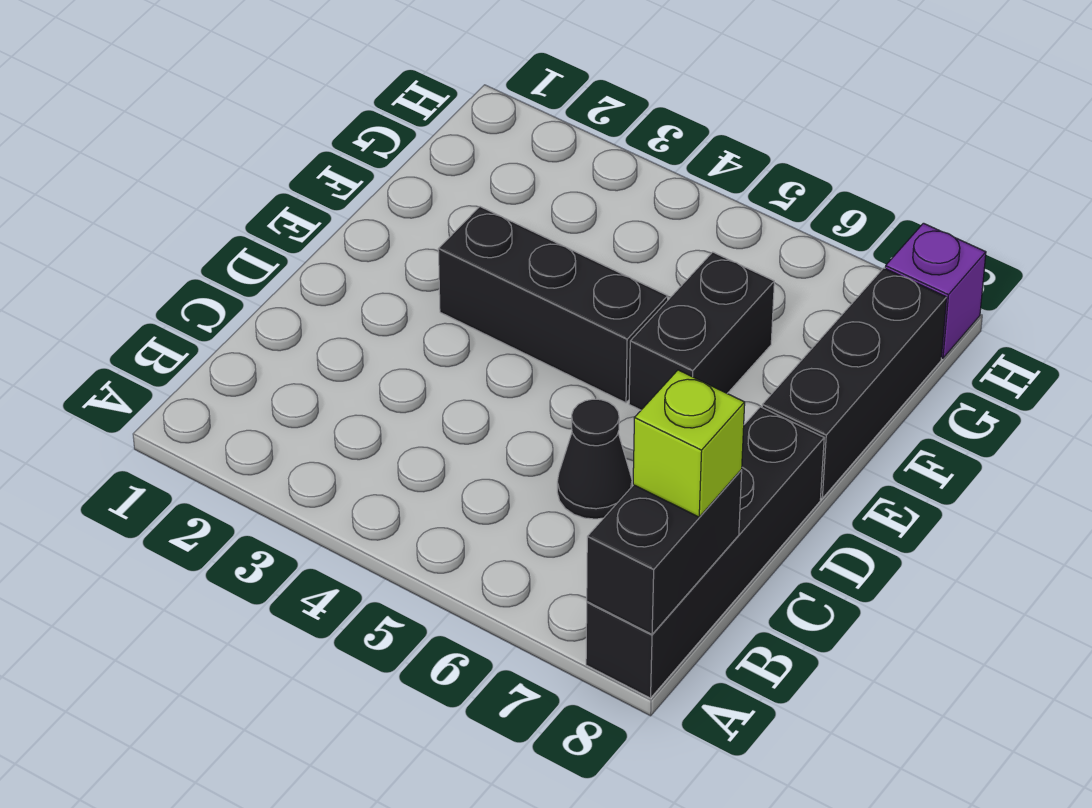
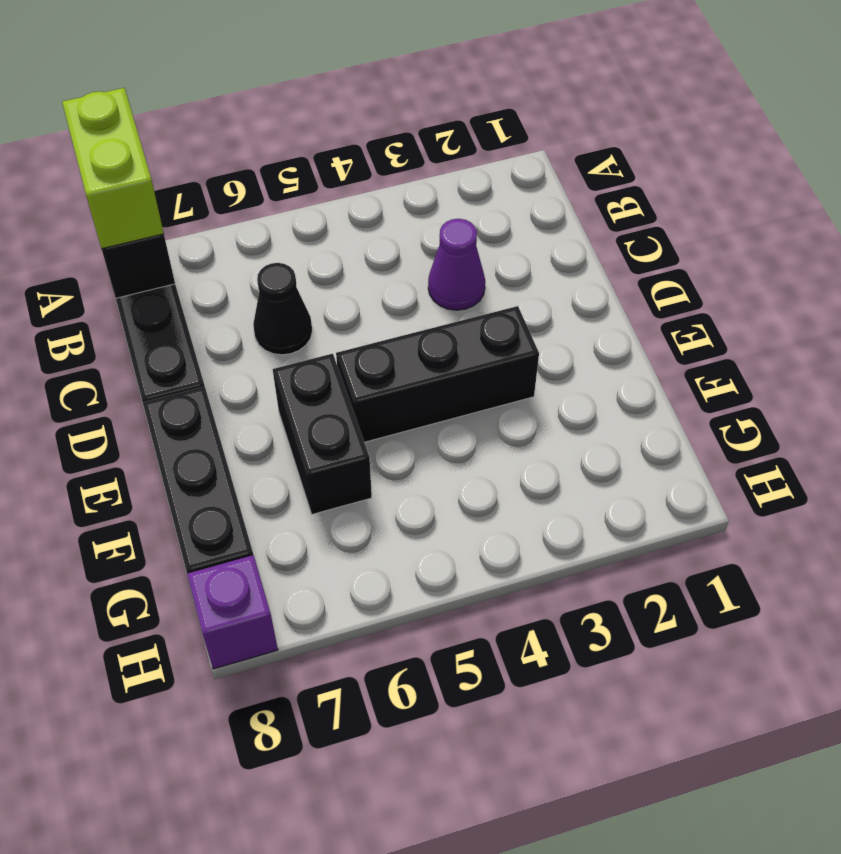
lime 1x1 brick [633,370,745,517] -> lime 1x2 brick [62,88,164,249]
none -> purple 1x1 cone [428,219,485,310]

